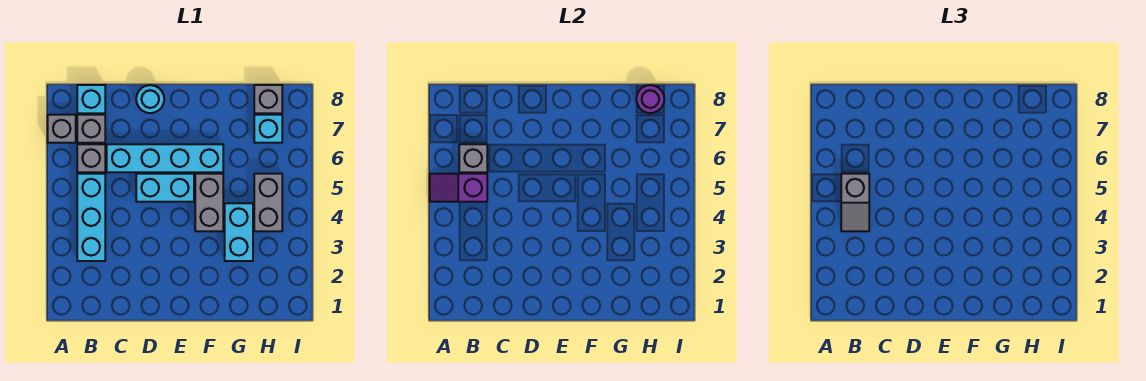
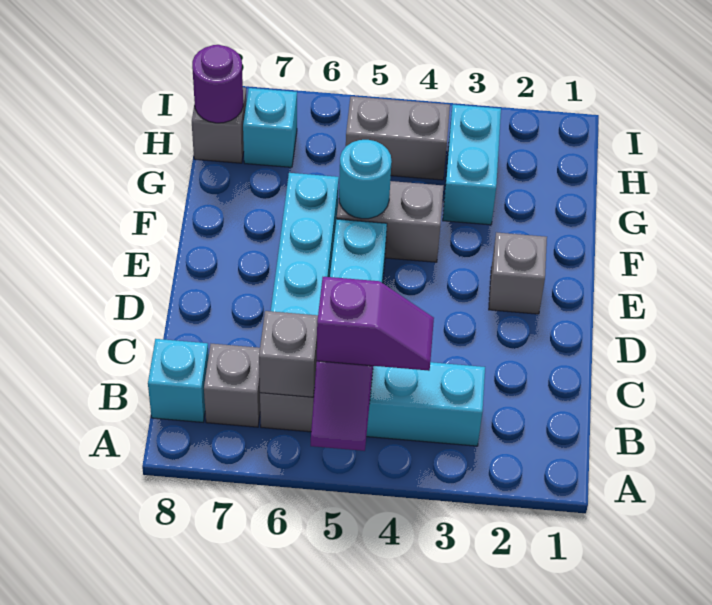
grey 1x1 brick [48,115,76,143] -> grey 1x1 brick moved to [489,232,547,314]
grey 1x2 slope [841,174,869,231] -> purple 1x2 slope [317,277,434,371]
cyan 1x1 round brick [136,85,164,113] -> cyan 1x1 round brick moved to [339,140,392,219]
cyan 1x2 brick [225,203,253,261] -> cyan 1x2 brick turned to [443,105,501,225]

